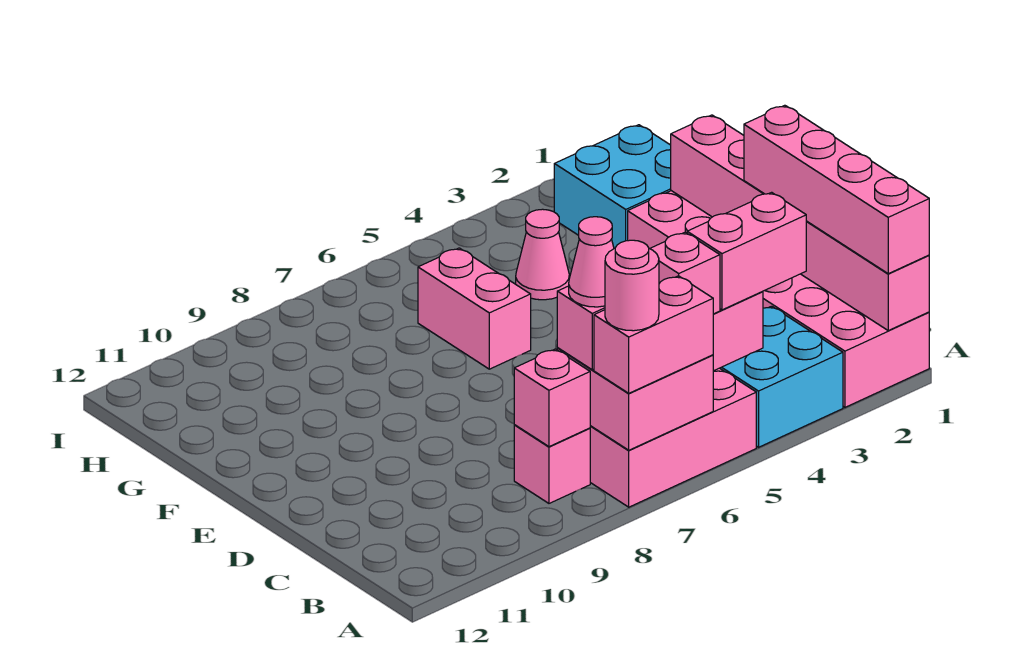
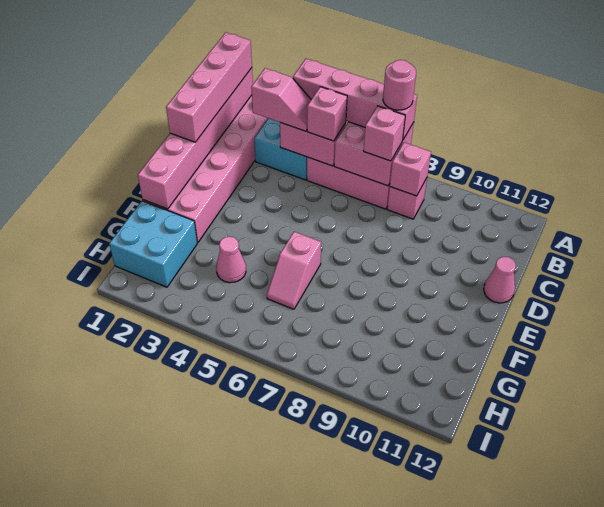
pink 1x2 brick [594,276,713,393] -> pink 1x4 brick [293,59,417,139]
pink 1x2 brick [687,192,806,310] -> pink 1x2 slope [251,68,311,131]
pink 1x1 cone [569,217,614,307] -> pink 1x1 cone moved to [484,257,516,303]
pink 1x2 brick [418,248,531,369] -> pink 1x2 slope [267,232,321,309]

